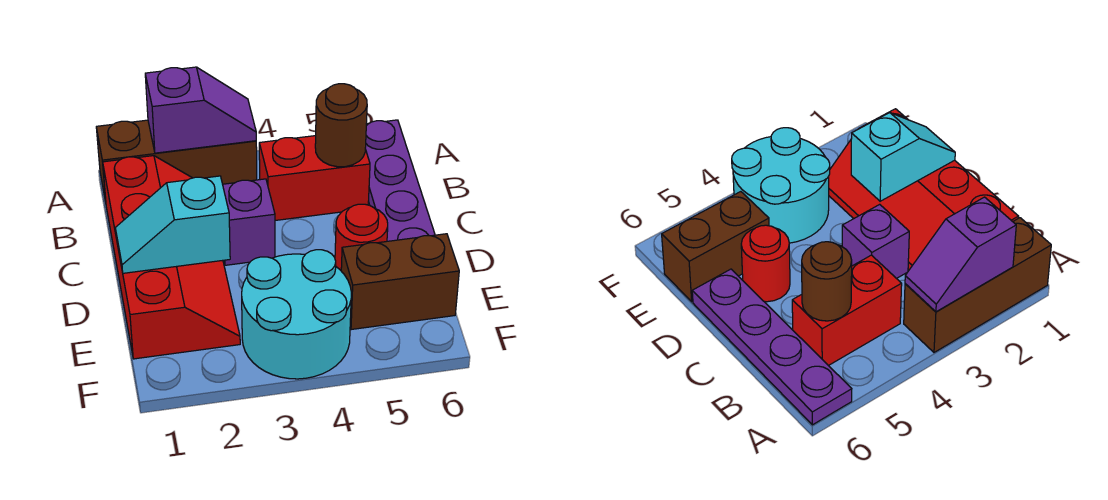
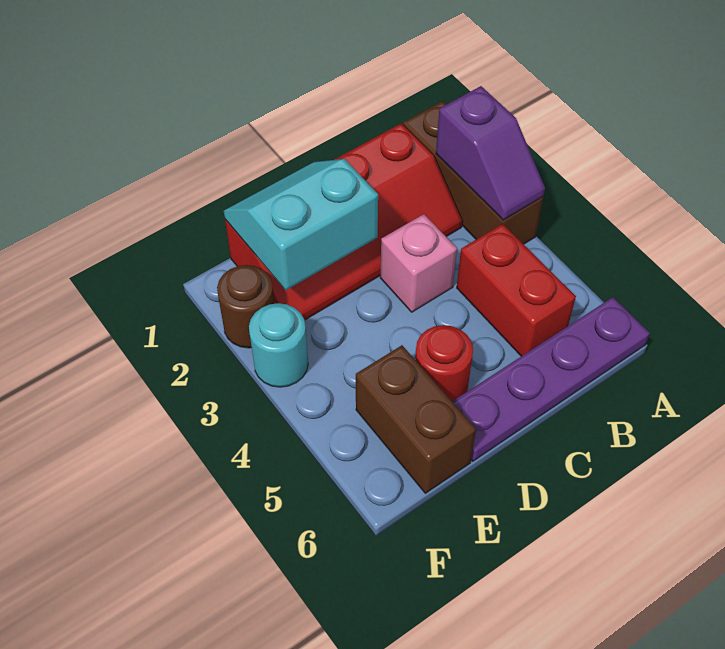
brown 1x1 round brick [315,84,367,167] -> brown 1x1 round brick moved to [217,265,274,348]
purple 1x1 brick [223,179,275,265] -> pink 1x1 brick [380,214,457,312]
cyan 1x2 slope [115,176,230,273] -> cyan 2x2 slope [224,159,378,290]
cyan 2x2 round brick [242,250,351,379] -> cyan 1x1 round brick [249,303,308,387]

